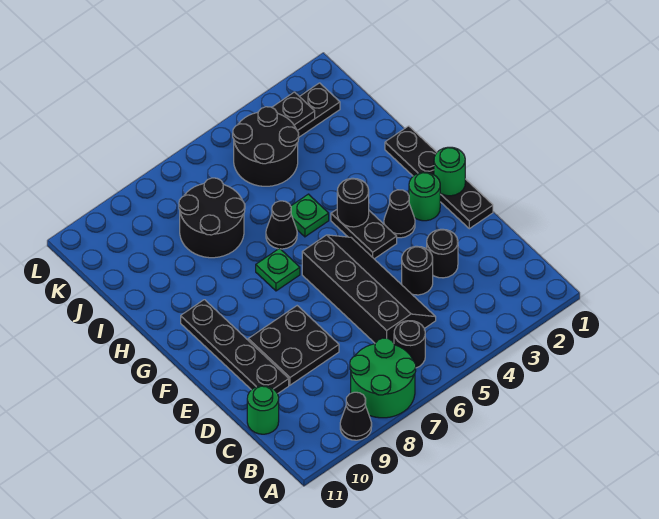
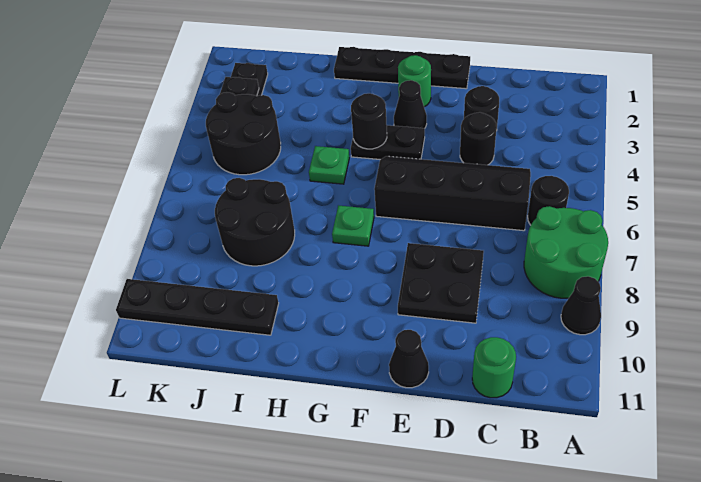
black 1x4 plate [181,300,289,394] -> black 1x4 plate moved to [116,279,279,335]
green 1x1 round brick [434,147,465,196] -> none
black 1x1 cone [266,201,297,249] -> black 1x1 cone moved to [389,330,429,388]

